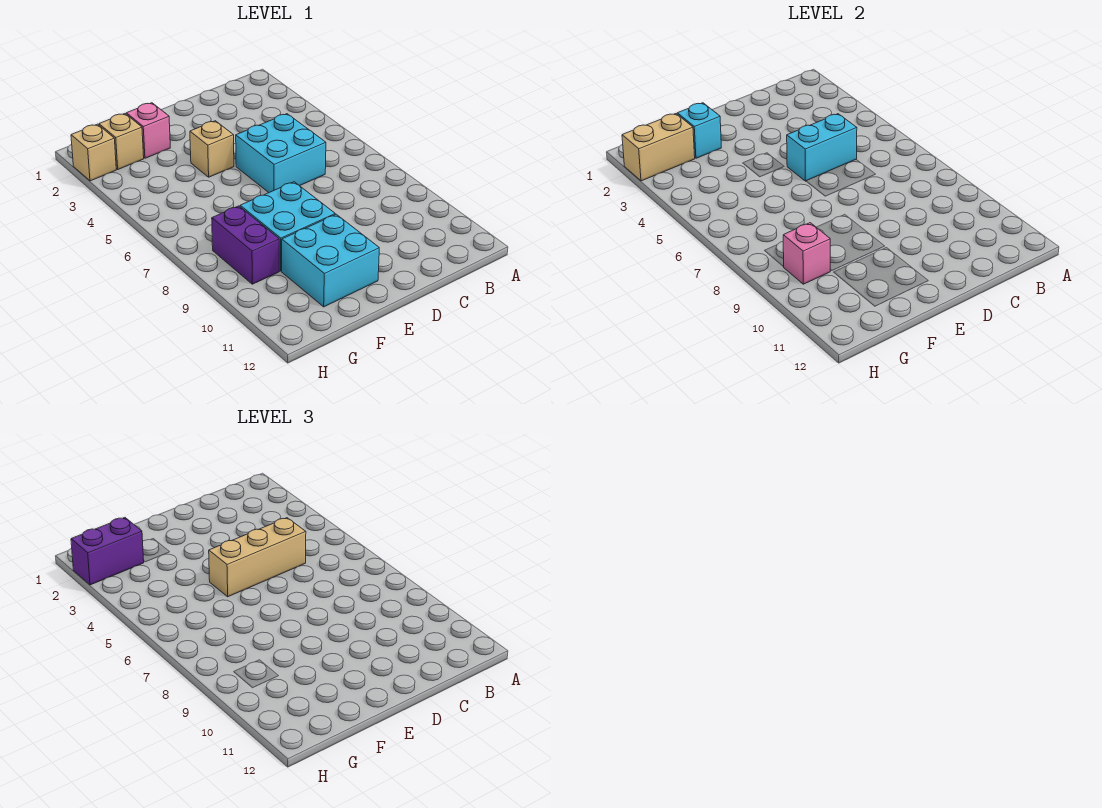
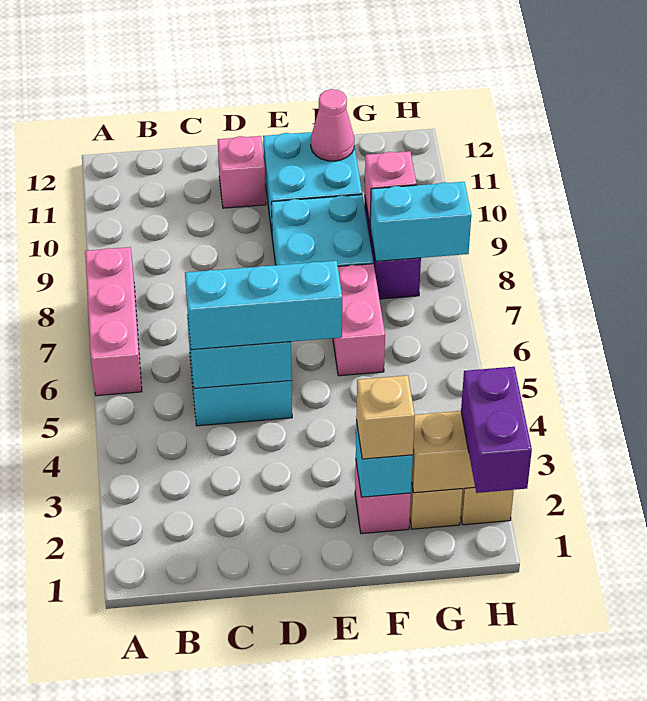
none -> pink 1x3 brick [85,247,142,396]
tan 1x3 brick [209,518,306,597] -> cyan 1x3 brick [185,261,342,350]
none -> pink 1x1 brick [218,136,266,208]
tan 1x1 brick [190,121,234,177] -> tan 1x1 brick moved to [356,375,415,459]
none -> pink 1x2 brick [333,264,385,376]
none -> pink 1x1 cone [311,89,354,161]
purple 1x2 brick [71,518,144,585] -> purple 1x2 brick turned to [461,367,532,493]
none -> cyan 1x2 brick [370,182,471,261]

